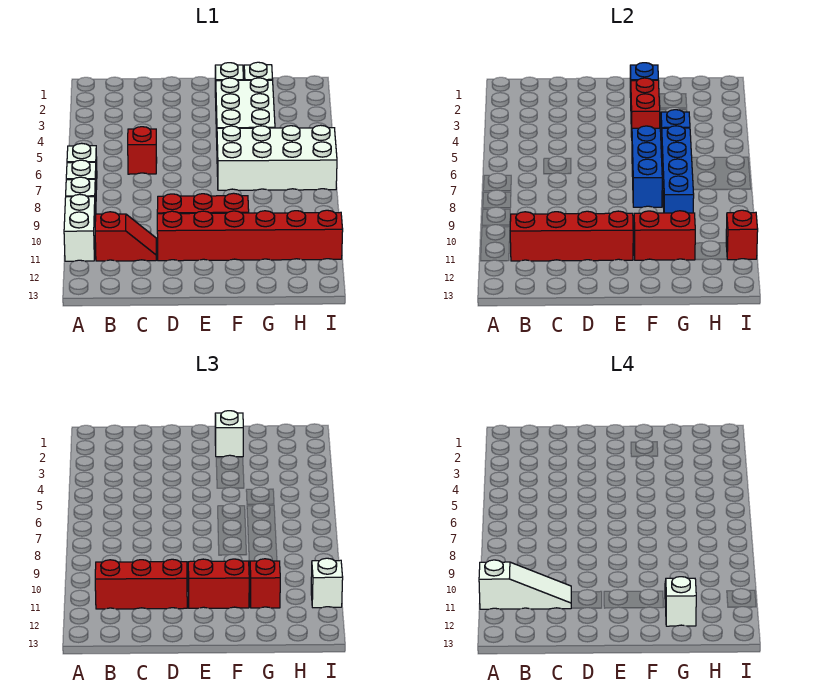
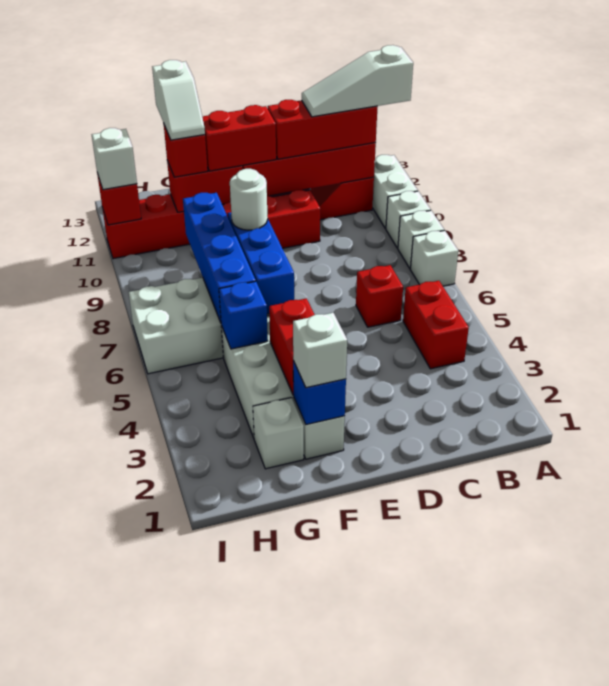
none -> red 1x2 brick [403,281,469,369]
none -> white 1x1 round brick [230,169,268,230]

